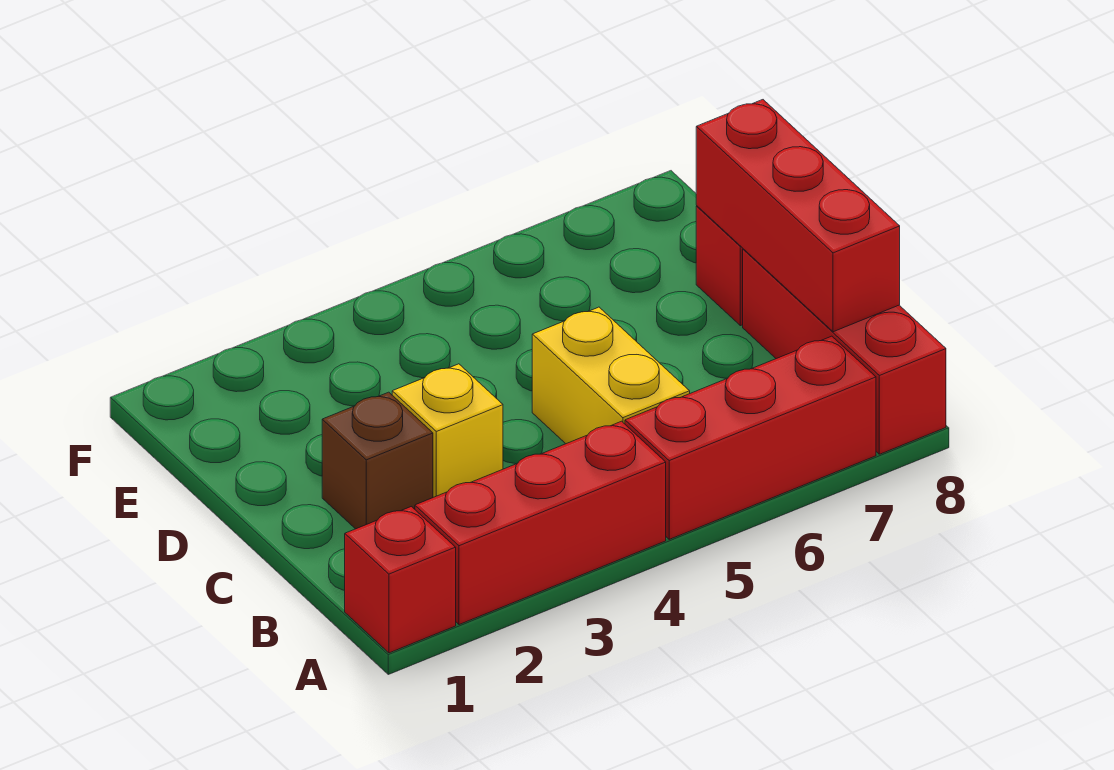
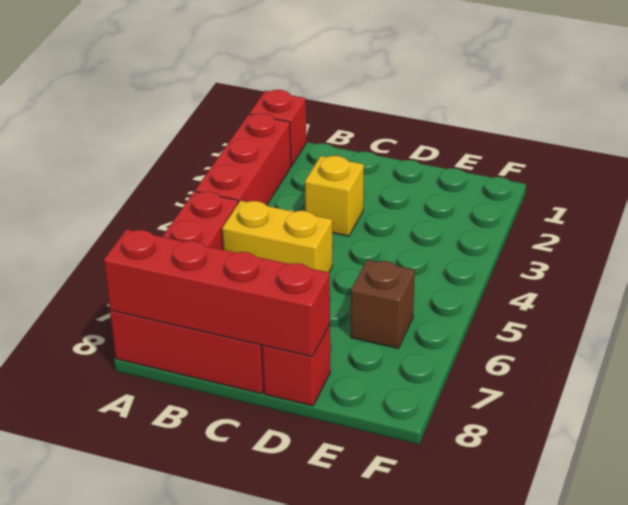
red 1x3 brick [696,100,900,332] -> red 1x4 brick [104,229,330,357]
brown 1x1 brick [322,392,433,529] -> brown 1x1 brick moved to [351,260,415,348]

